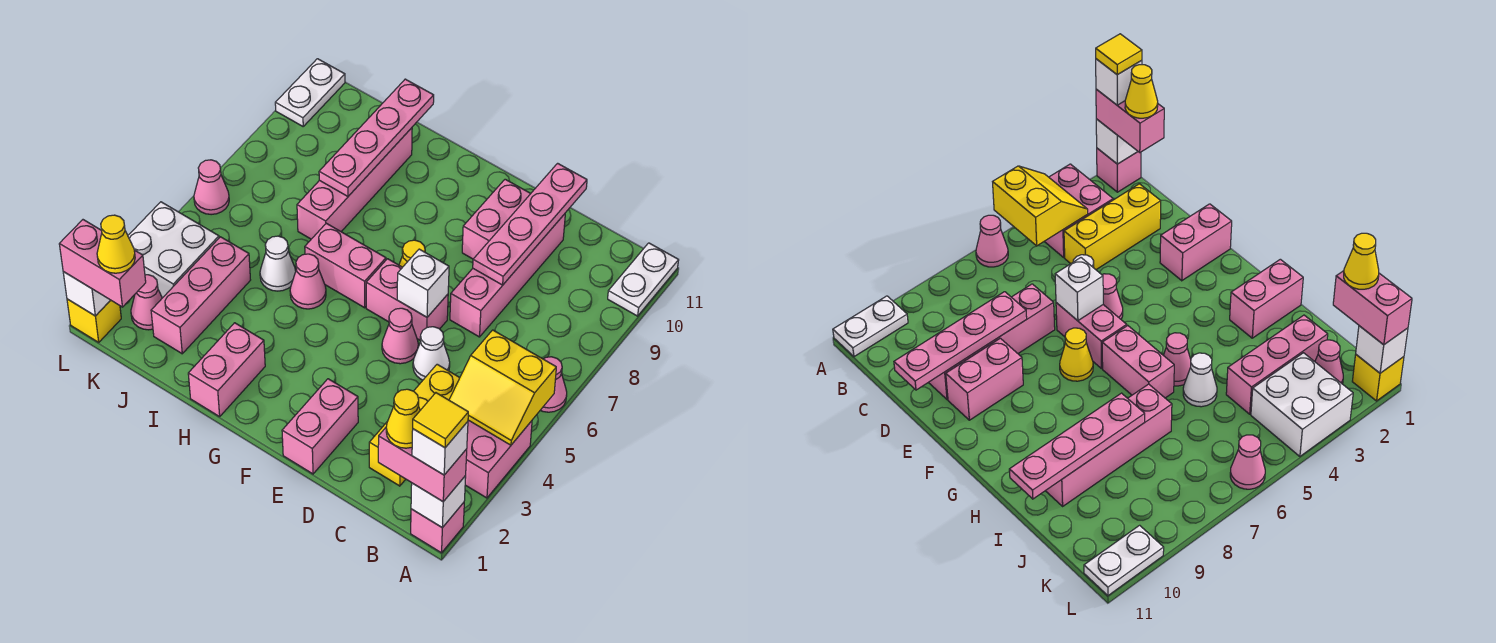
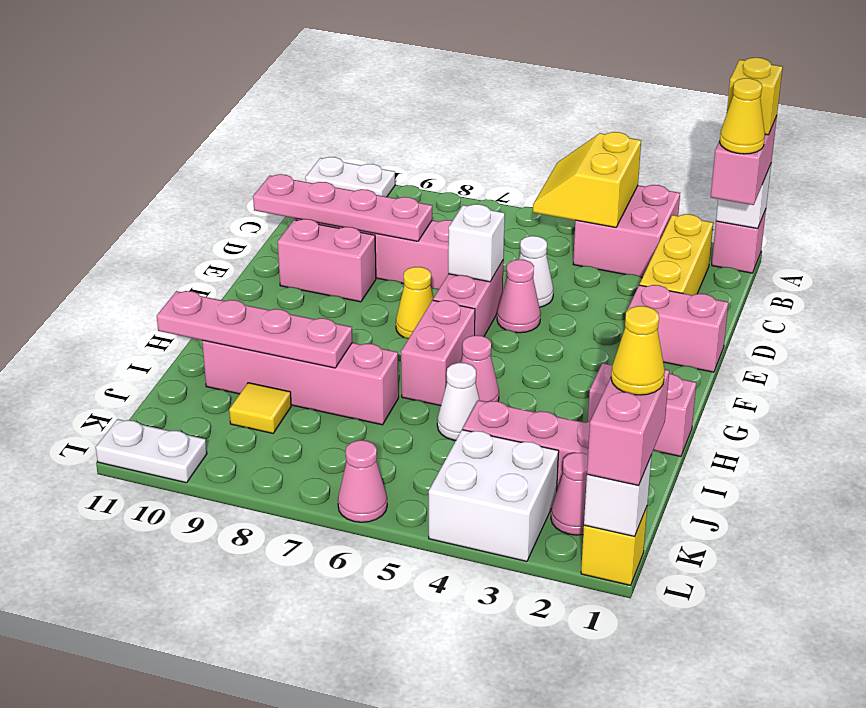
white 1x1 brick [412,422,468,475] -> yellow 1x1 brick [727,58,783,135]
yellow 1x1 tile [413,393,468,448] -> yellow 1x1 tile moved to [229,383,291,433]
yellow 2x2 slope [449,330,556,445] -> yellow 2x2 slope turned to [533,132,641,227]
pink 1x1 cone [540,357,567,412] -> none
yellow 1x3 brick [369,364,460,486] -> yellow 1x3 brick turned to [640,214,713,295]

